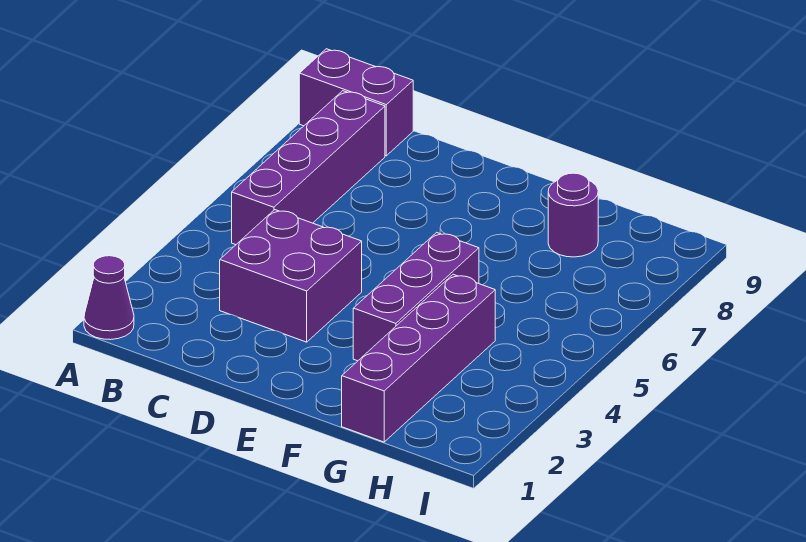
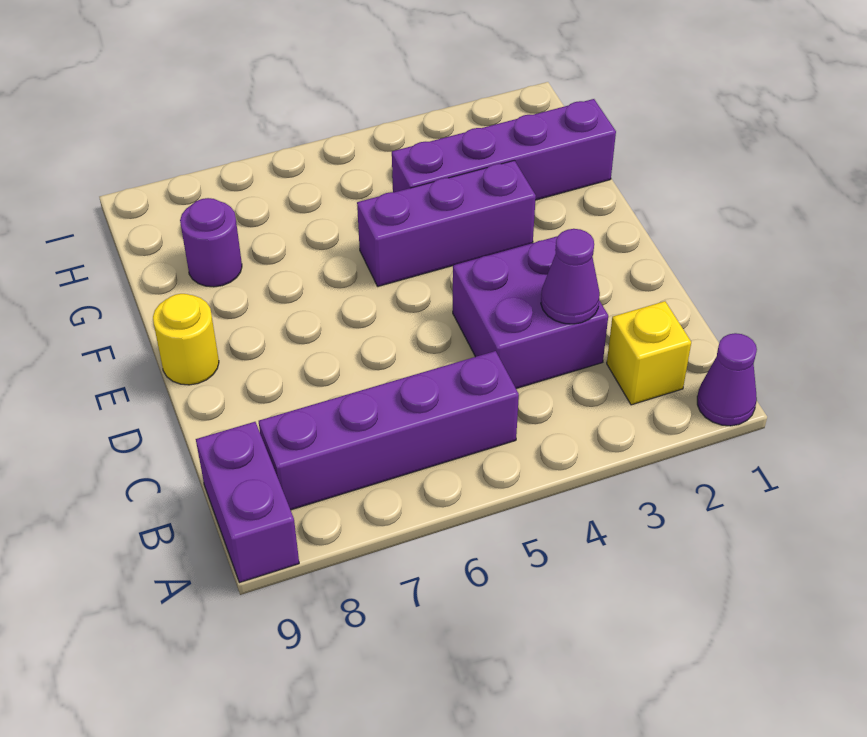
none -> yellow 1x1 brick [607,301,691,405]
none -> purple 1x1 cone [541,229,600,324]
none -> yellow 1x1 round brick [153,294,219,385]

